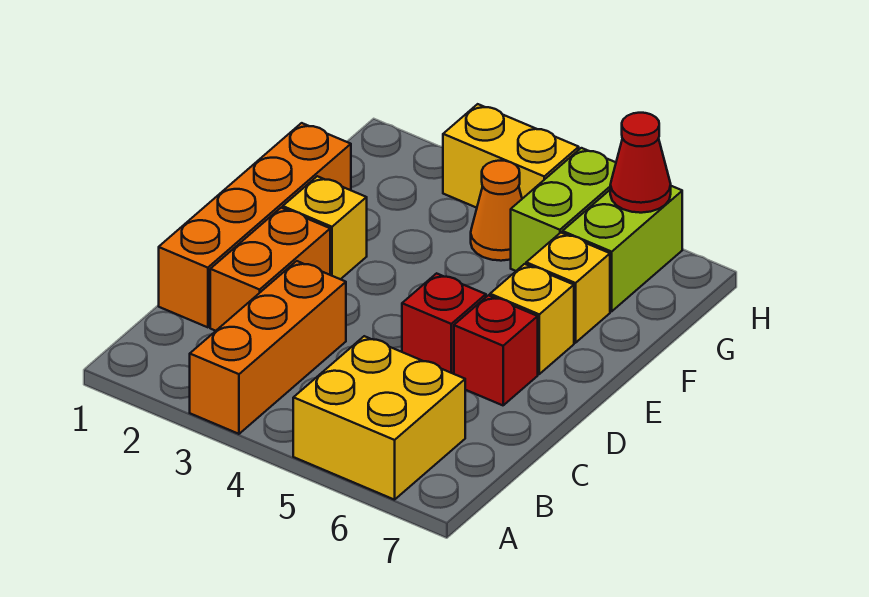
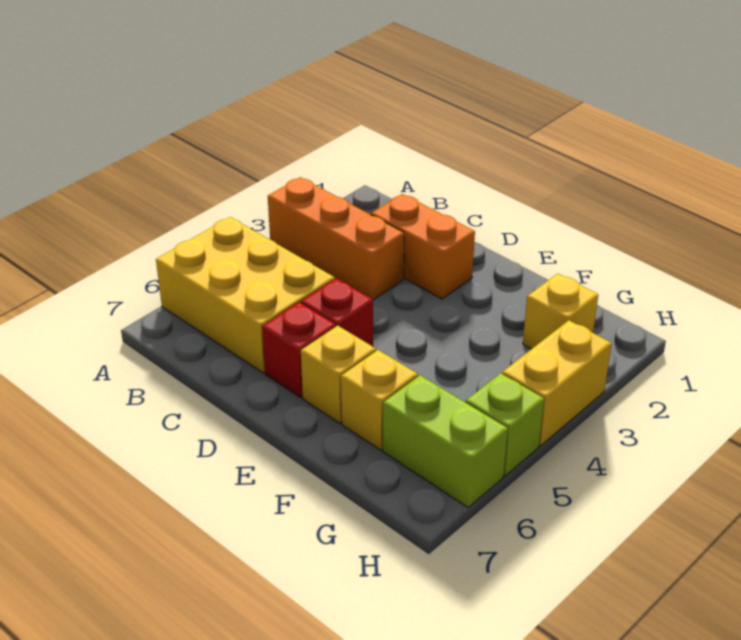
yellow 2x2 brick [293,336,465,500] -> yellow 2x3 brick [156,217,335,373]
orange 1x4 brick [159,123,351,327] -> none
yellow 1x1 brick [283,176,367,279] -> yellow 1x1 brick moved to [523,274,598,349]
orange 1x1 cone [471,161,522,261] -> none
lime 1x2 brick [511,148,616,271] -> lime 1x1 brick [466,373,544,476]
red 1x1 cone [610,113,671,213] -> none

